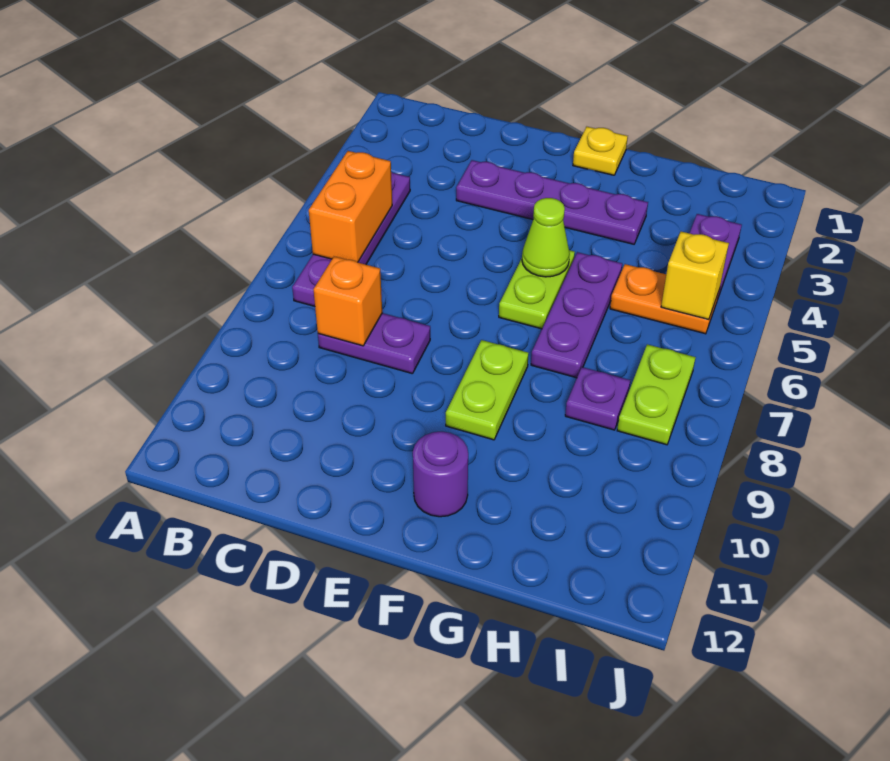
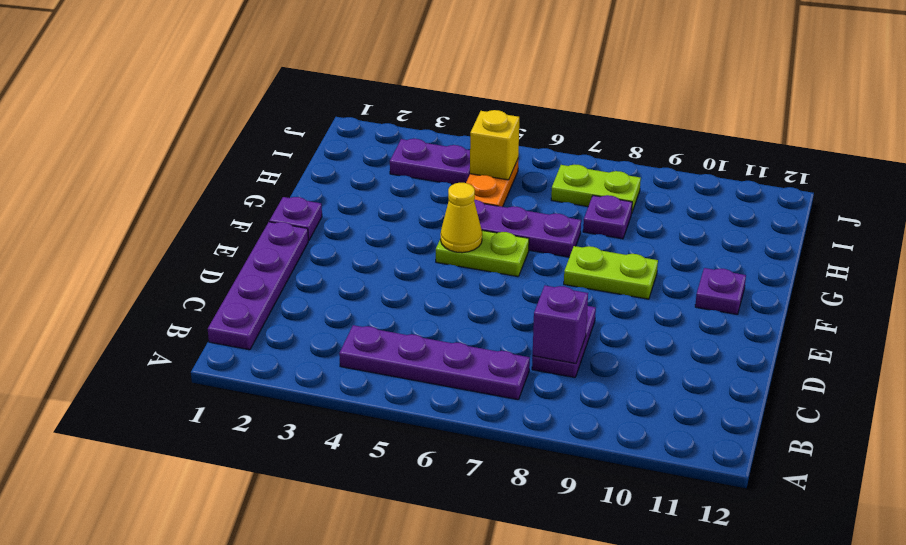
orange 1x2 brick [309,151,392,262] -> none
orange 1x1 brick [313,256,382,346] -> purple 1x1 brick [533,286,588,364]
purple 1x4 plate [456,160,648,244] -> purple 1x4 plate moved to [208,222,308,350]
yellow 1x1 plate [573,127,628,175] -> purple 1x1 plate [269,197,322,240]
lime 1x1 cone [522,198,570,277] -> yellow 1x1 cone [441,183,482,253]
purple 1x1 round brick [413,432,468,517] -> purple 1x1 plate [695,268,746,315]

